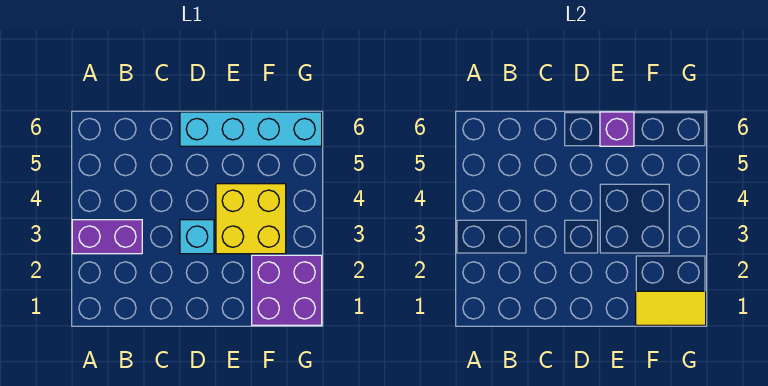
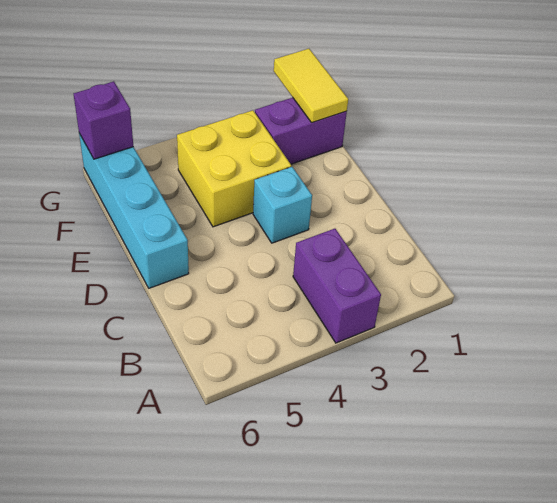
purple 1x1 brick [600,112,634,146] -> purple 1x1 brick moved to [74,81,133,159]
purple 2x2 brick [252,255,322,325] -> purple 1x2 brick [255,98,347,164]

